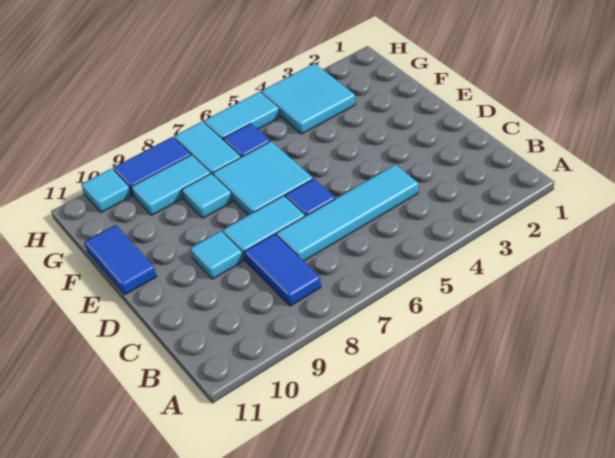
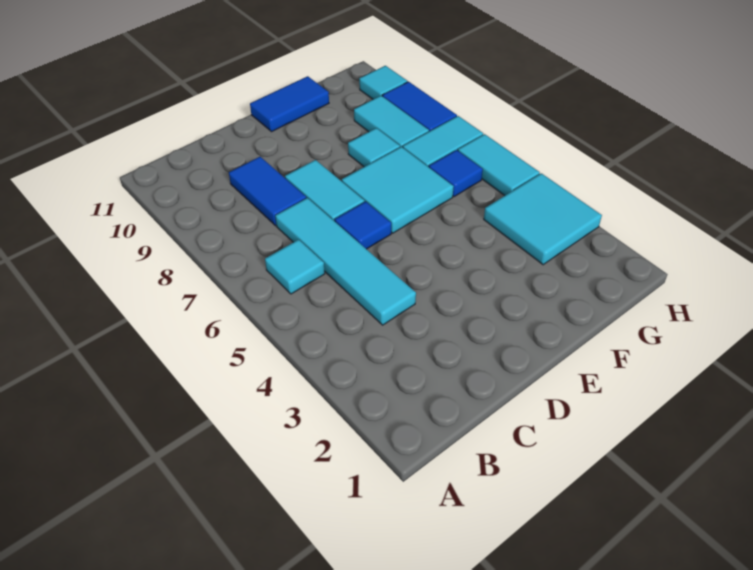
blue 1x2 tile [244,234,321,306] -> blue 1x2 tile turned to [229,157,306,226]
cyan 1x1 tile [190,231,243,279] -> cyan 1x1 tile moved to [265,240,325,294]

